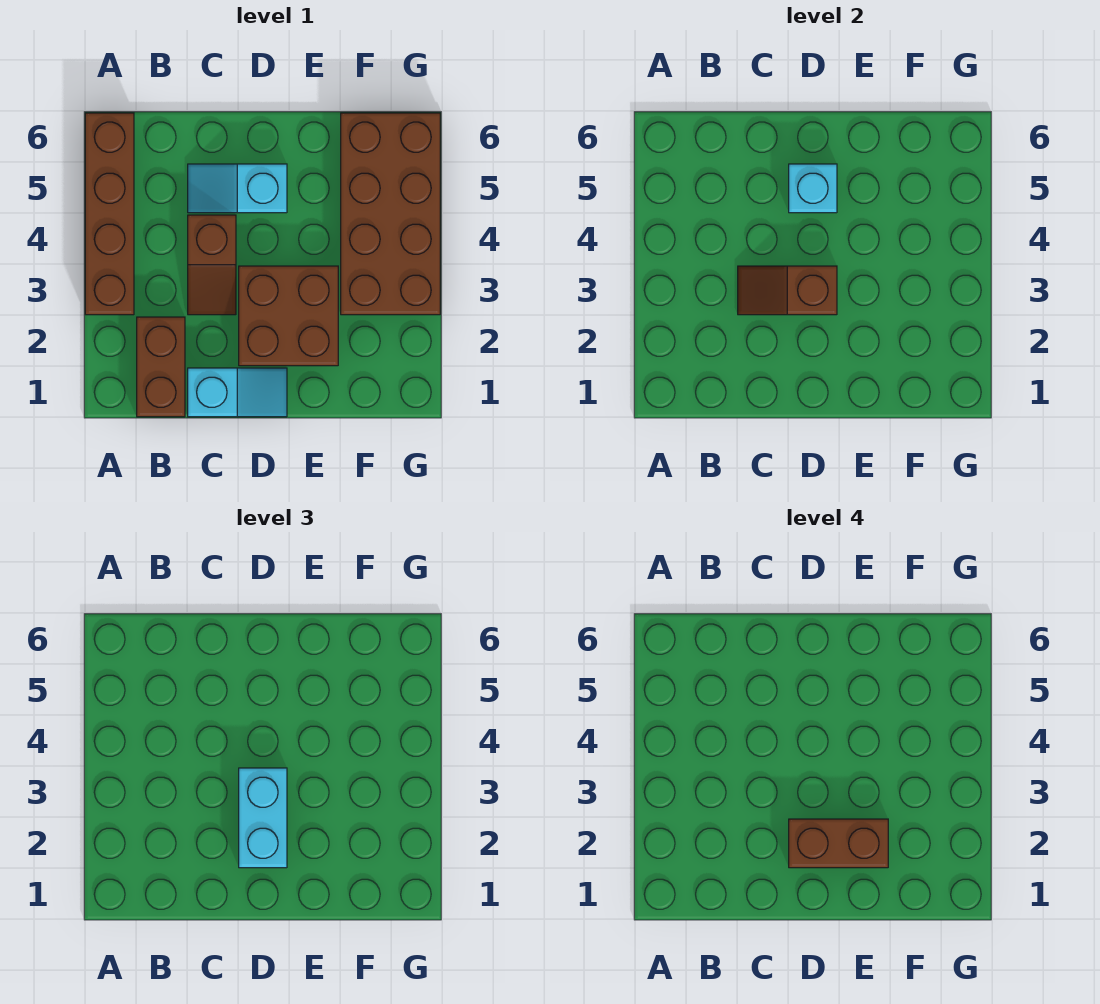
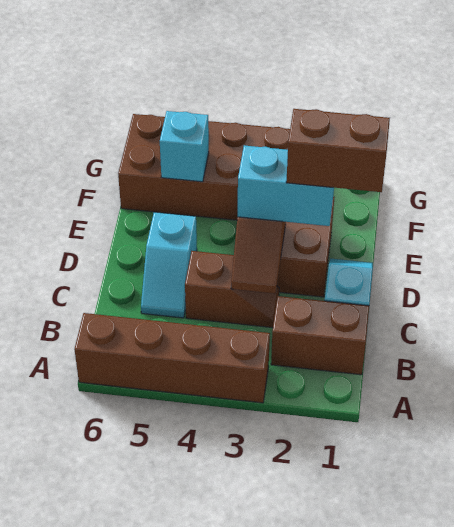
brown 1x2 brick [789,819,888,868] -> brown 1x2 brick turned to [286,109,390,192]
cyan 1x1 brick [789,164,837,213] -> cyan 1x1 brick moved to [160,111,209,182]

